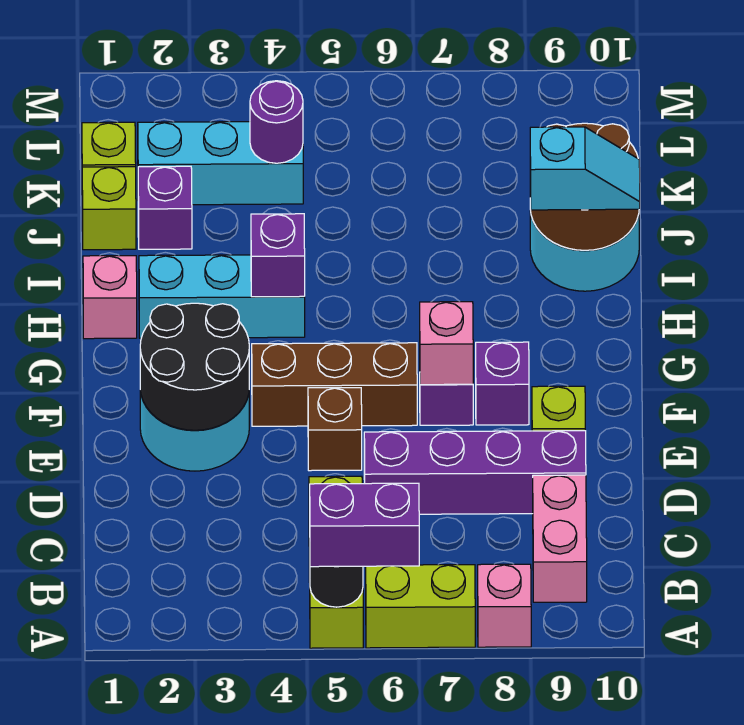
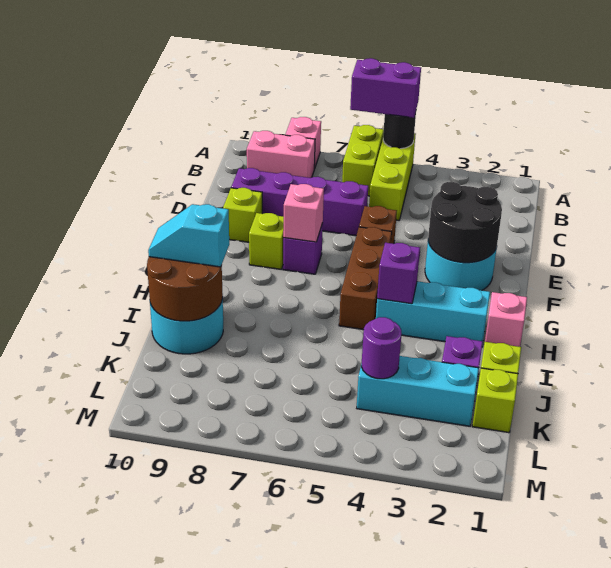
lime 1x2 brick [366,565,475,648] -> lime 1x2 brick turned to [342,125,384,196]
pink 1x2 brick [533,475,587,602] -> pink 1x2 brick turned to [247,131,315,178]
brown 1x3 brick [252,343,417,426] -> brown 1x3 brick turned to [339,227,392,330]
purple 1x1 brick [476,342,529,425] -> lime 1x1 brick [249,213,284,269]

